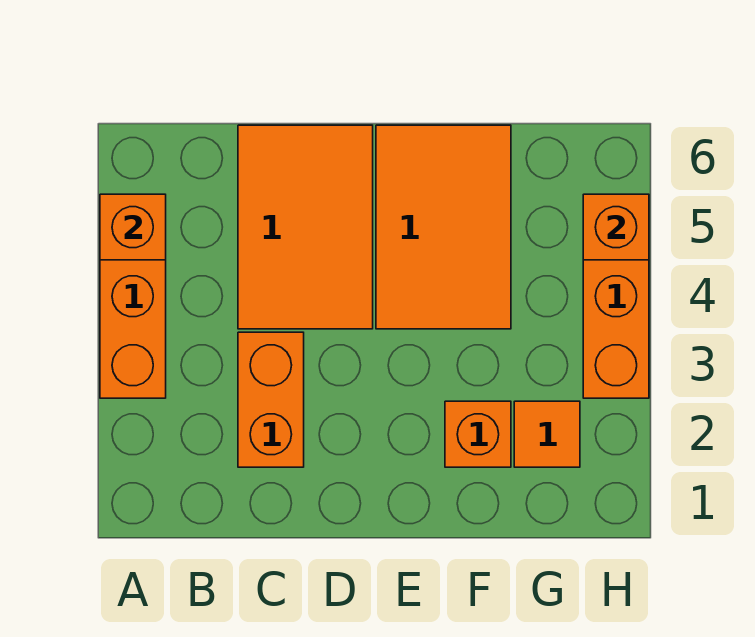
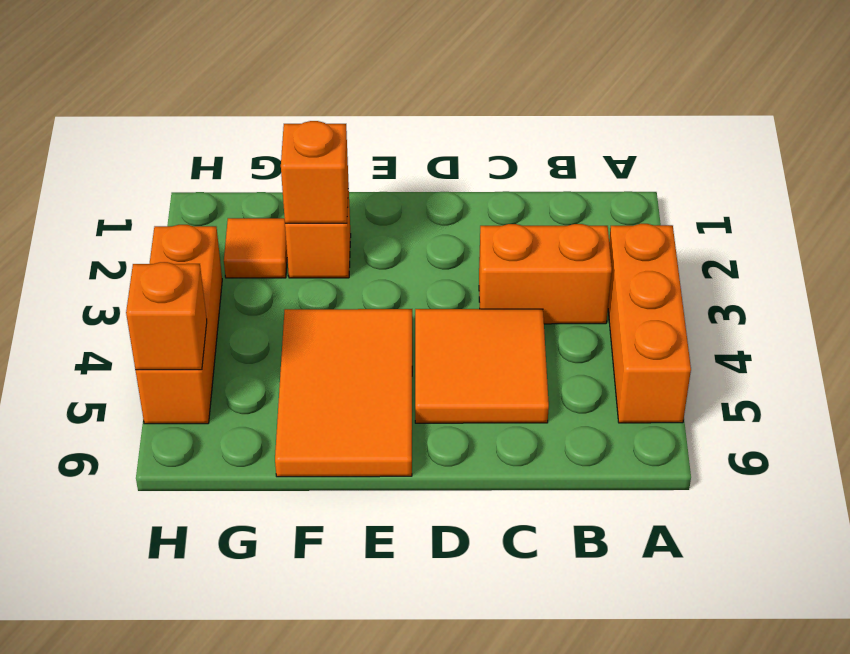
orange 1x1 brick [100,194,166,260] -> orange 1x1 brick moved to [281,121,348,223]
orange 1x2 brick [238,332,304,467] -> orange 1x2 brick turned to [479,224,612,324]
orange 2x3 tile [238,125,373,329] -> orange 2x2 tile [415,309,549,423]

